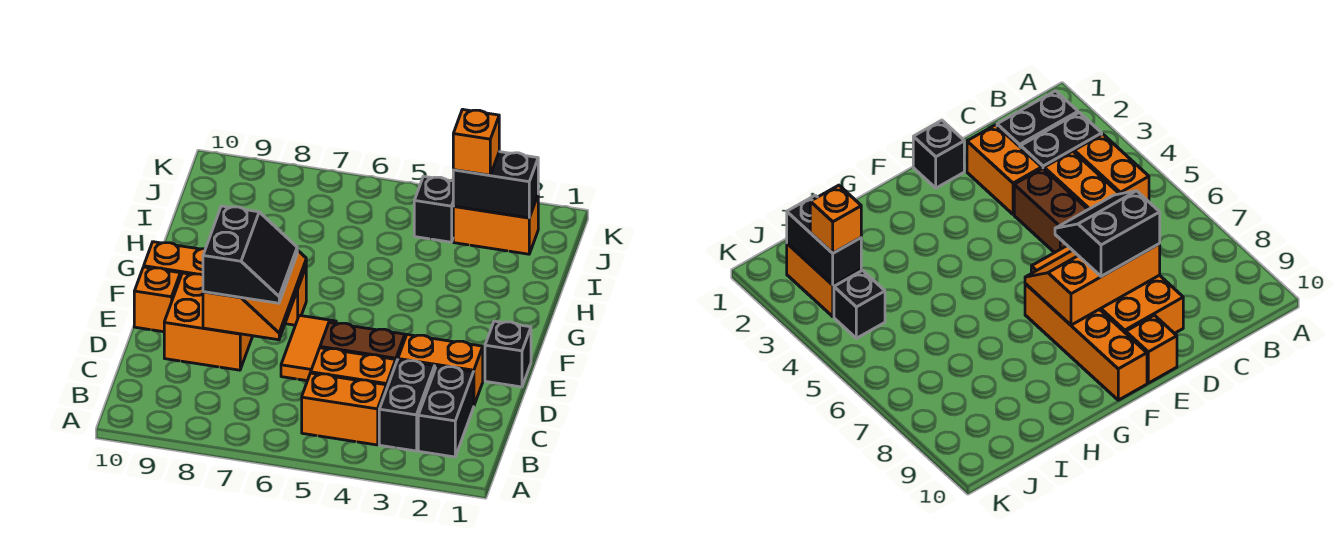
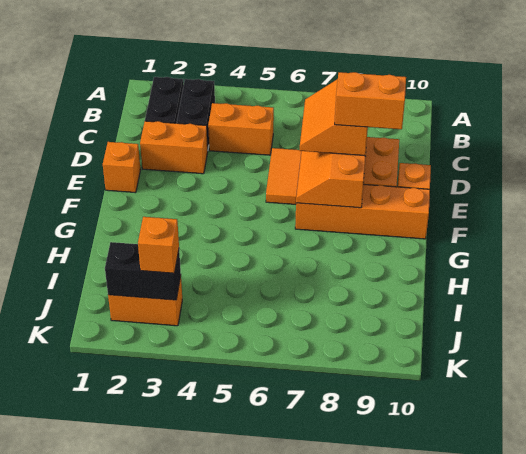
orange 1x2 brick [302,373,386,445] -> orange 1x2 brick moved to [335,72,406,129]
brown 1x2 brick [320,322,405,362] -> none
black 2x2 slope [203,206,297,303] -> orange 2x2 slope [300,79,368,156]
black 1x1 brick [485,321,531,387] -> orange 1x1 brick [103,142,140,193]
black 1x1 brick [414,176,454,242] -> none

